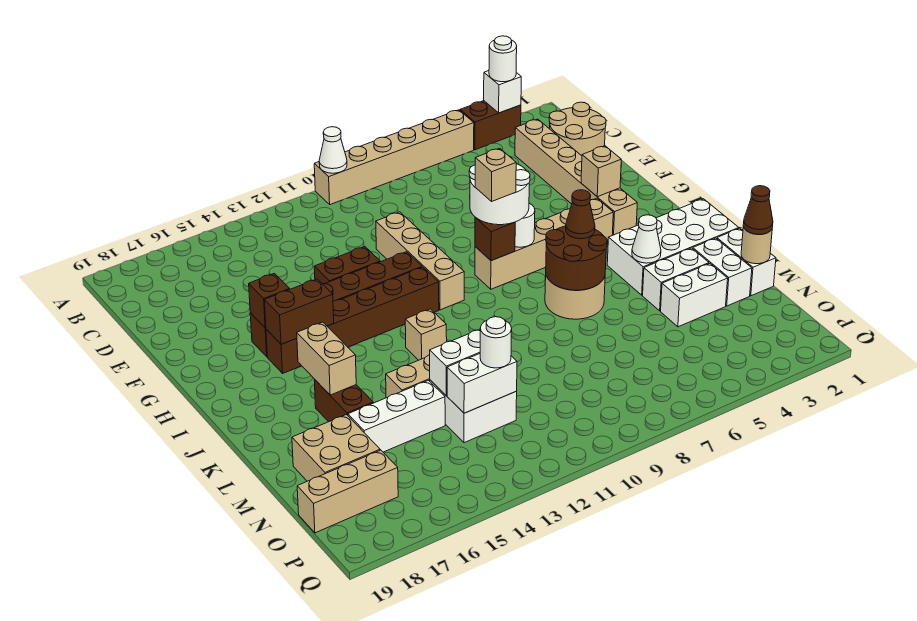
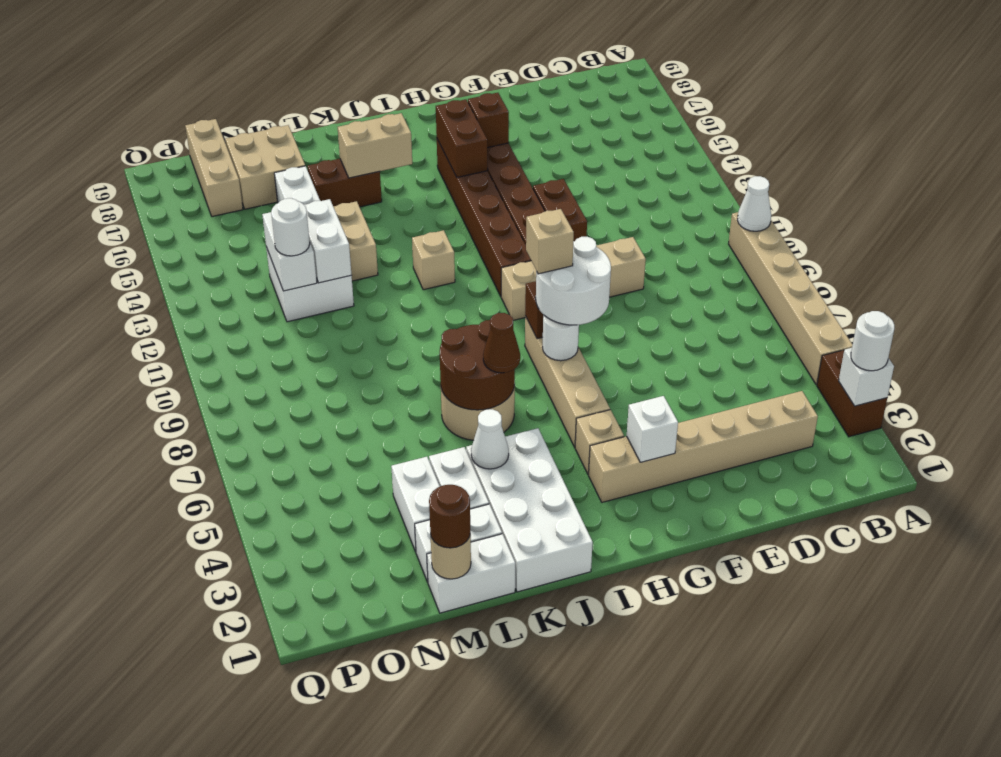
tan 2x2 round brick [549,102,606,156] -> none
tan 1x1 brick [581,146,621,197] -> white 1x1 brick [627,396,678,462]
brown 1x1 cone [743,186,773,234] -> brown 1x1 round brick [429,485,470,548]

